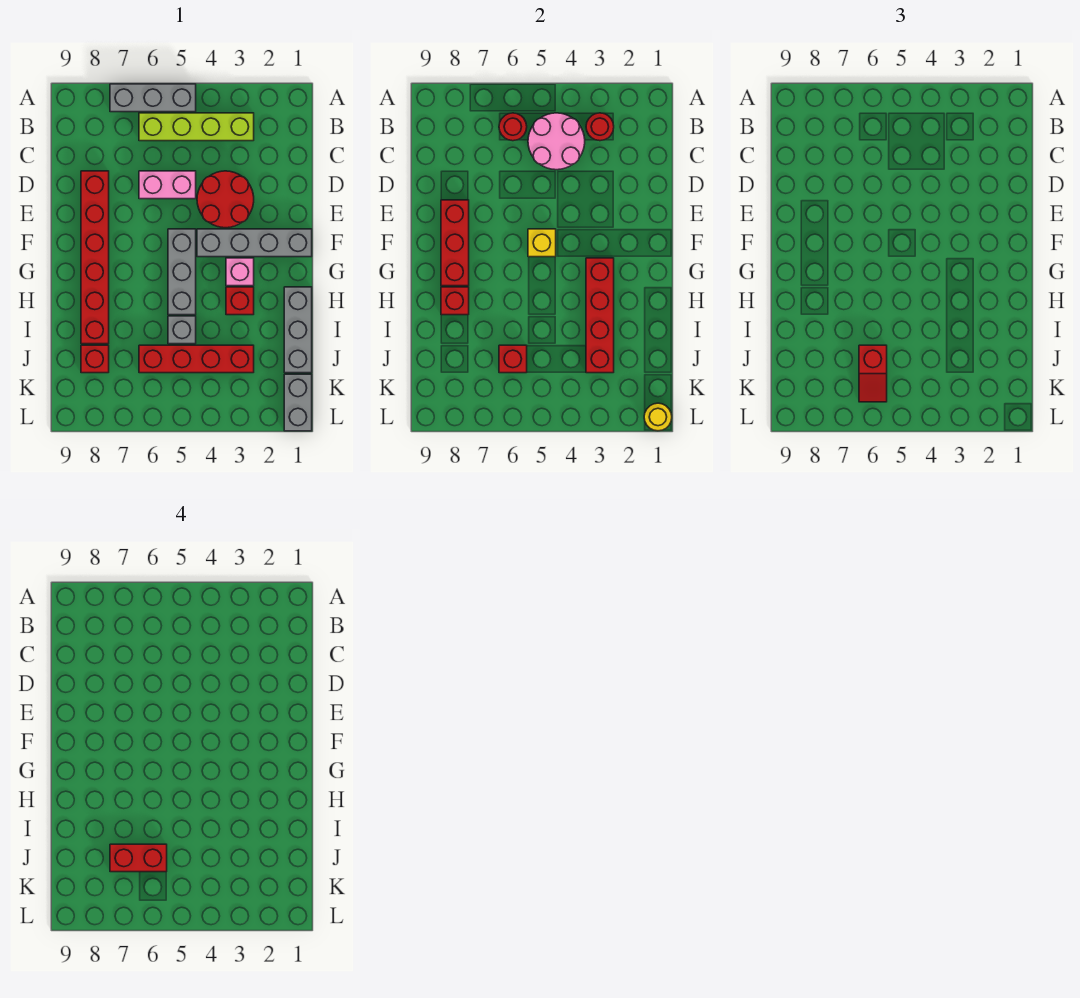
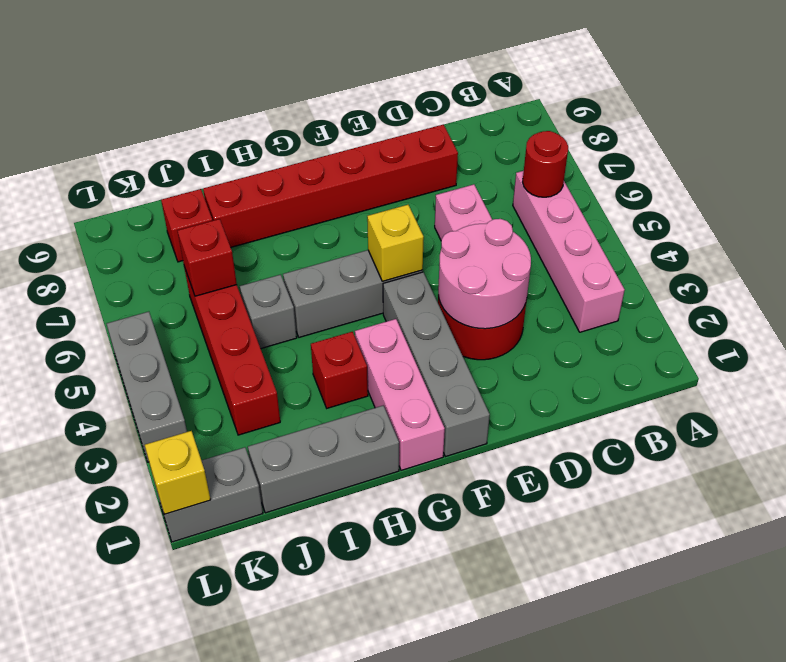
grey 1x3 brick [110,84,196,112] -> grey 1x3 brick moved to [107,312,187,462]
lime 1x4 brick [139,113,254,141] -> pink 1x4 brick [513,171,625,332]
red 1x1 round brick [586,113,614,141] -> none
pink 2x2 round brick [528,113,585,170] -> pink 2x2 round brick moved to [438,219,531,329]
red 1x3 brick [441,200,469,286] -> none
pink 1x1 brick [226,258,254,286] -> pink 1x3 brick [355,319,445,470]
red 1x4 brick [586,258,614,373] -> none
red 1x1 brick [441,287,469,315] -> none
red 1x2 slope [859,345,887,402] -> none
red 1x2 brick [110,844,167,872] -> none
yellow 1x1 round brick [644,403,672,431] -> yellow 1x1 brick [145,431,211,514]

